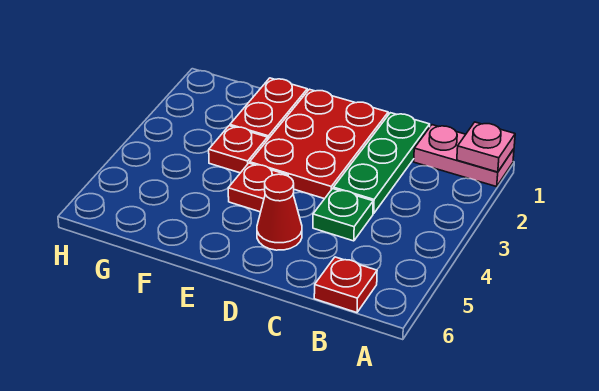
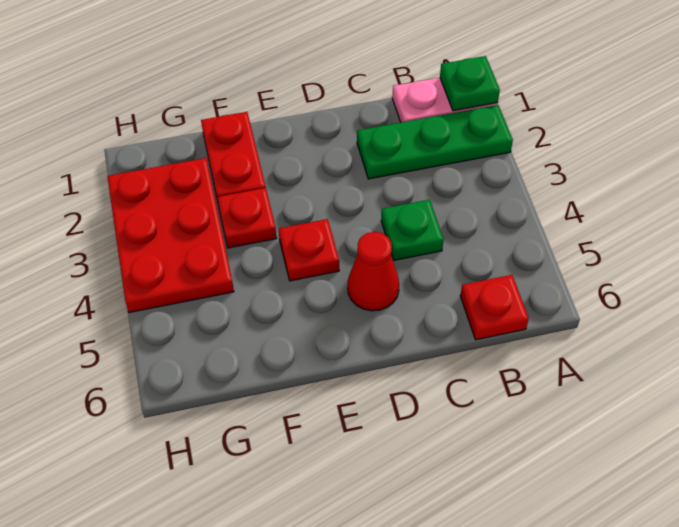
pink 1x1 plate [457,122,515,172] -> green 1x1 plate [440,56,500,111]
green 1x3 plate [333,113,430,214] -> green 1x3 plate turned to [357,105,513,179]
red 2x3 plate [250,89,388,199] -> red 2x3 plate moved to [107,158,234,313]

